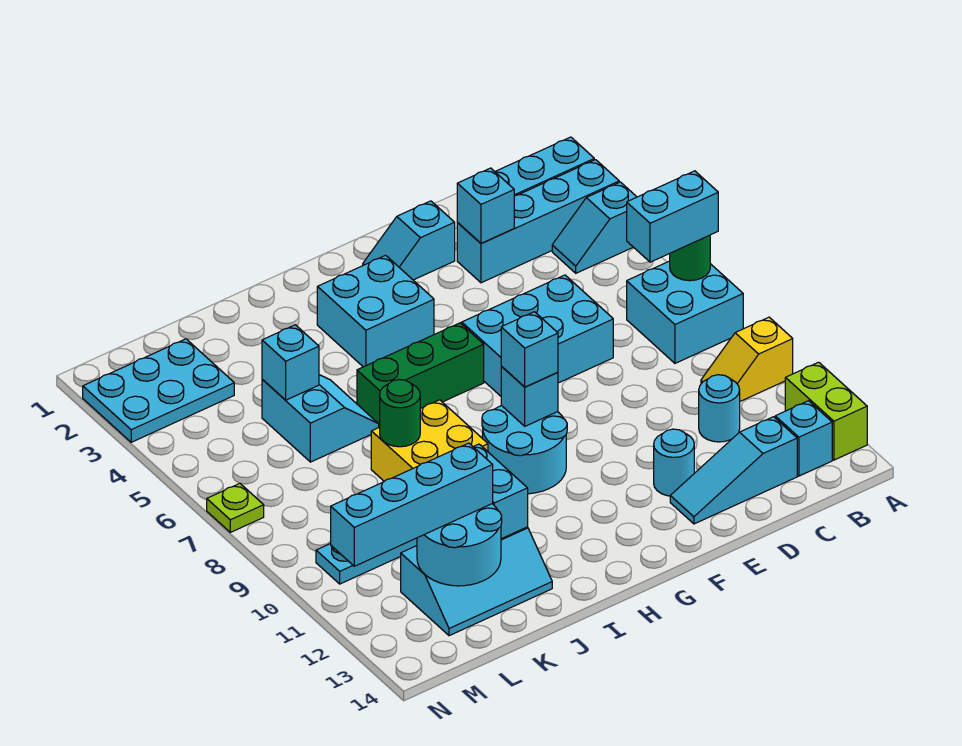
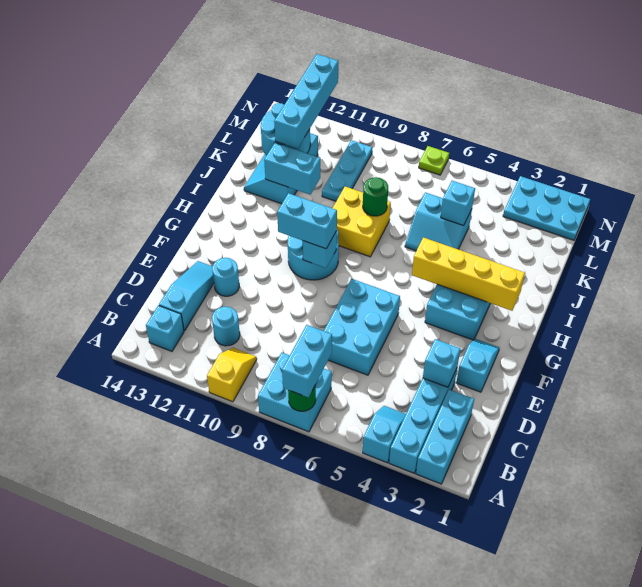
lime 1x2 brick [785,362,867,460] -> none
green 1x3 brick [357,323,484,427] -> none
cyan 1x1 brick [501,312,558,387] -> cyan 1x2 brick [277,193,337,249]
none -> yellow 1x4 brick [412,237,525,311]
cyan 2x3 plate [83,339,234,442] -> cyan 2x3 plate turned to [503,176,590,240]

